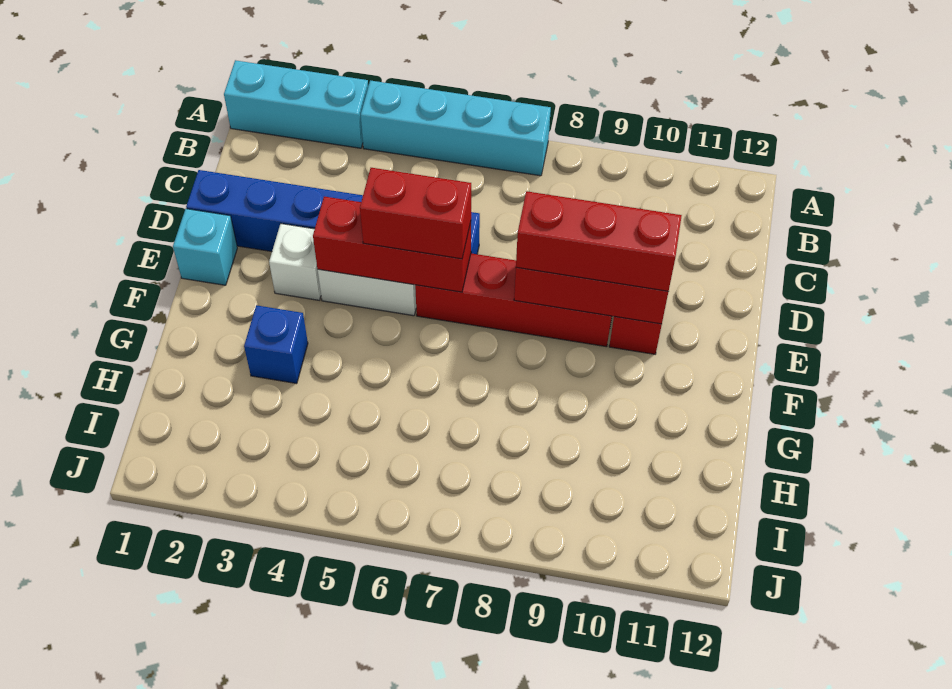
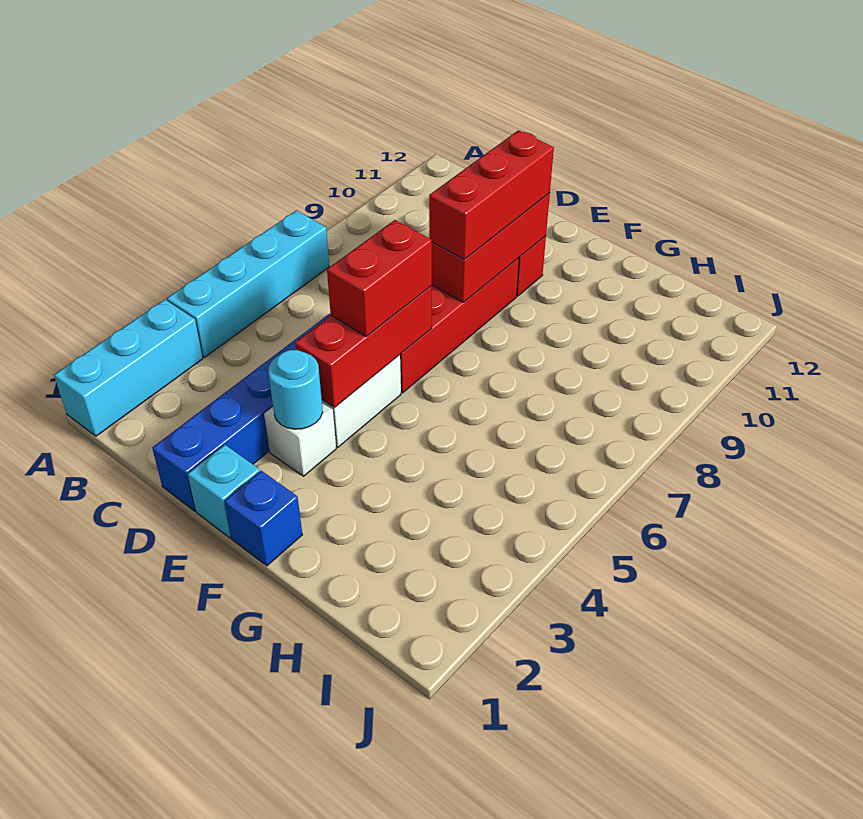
none -> cyan 1x1 round brick [268,350,323,429]
blue 1x1 brick [244,305,308,384] -> blue 1x1 brick moved to [224,471,302,566]

